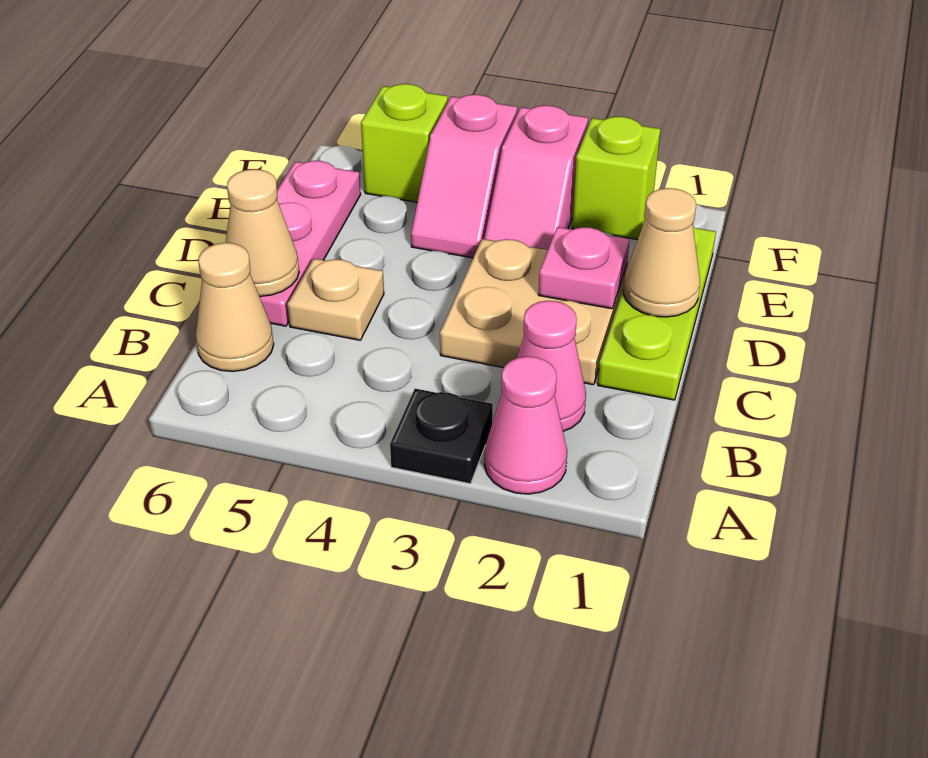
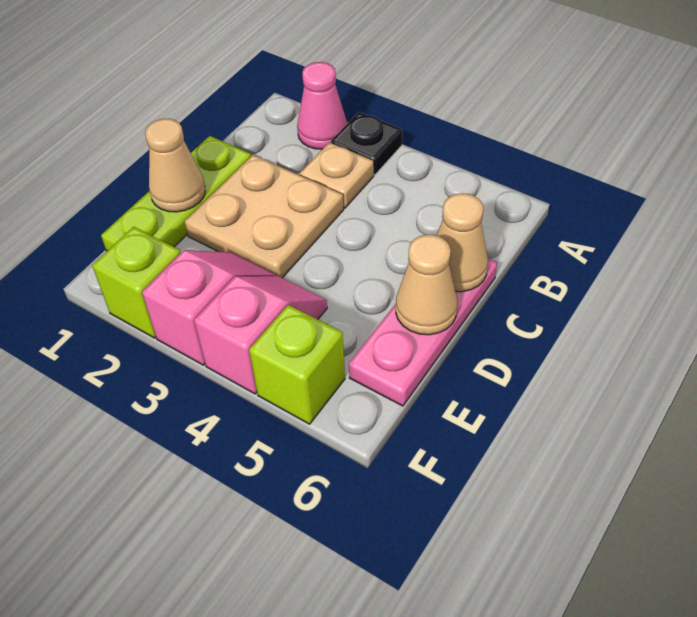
pink 1x1 cone [517,301,586,431] -> none
tan 1x1 cone [196,243,274,371] -> tan 1x1 cone moved to [396,235,457,335]
tan 1x1 plate [287,258,384,340] -> tan 1x1 plate moved to [300,142,374,208]
pink 1x1 plate [538,227,629,309] -> none

